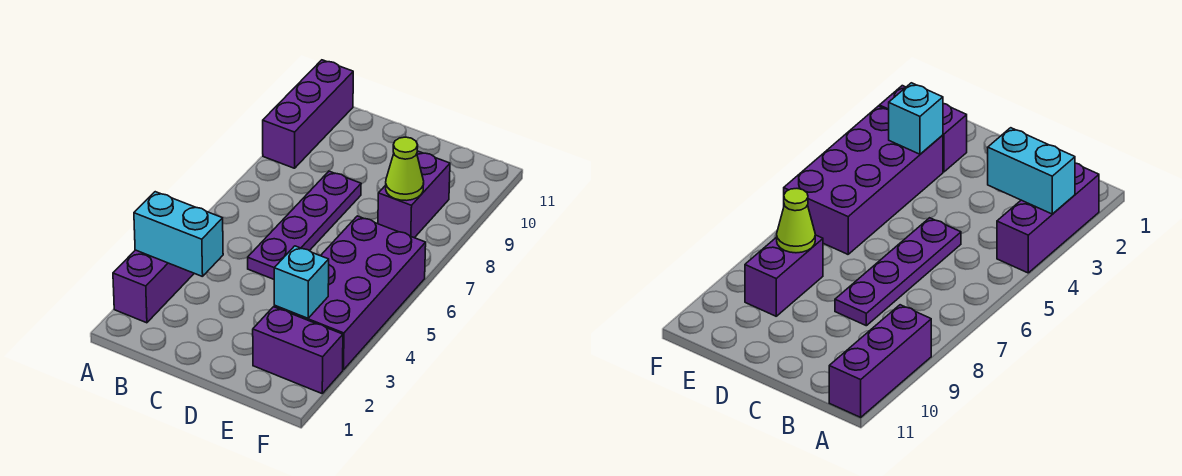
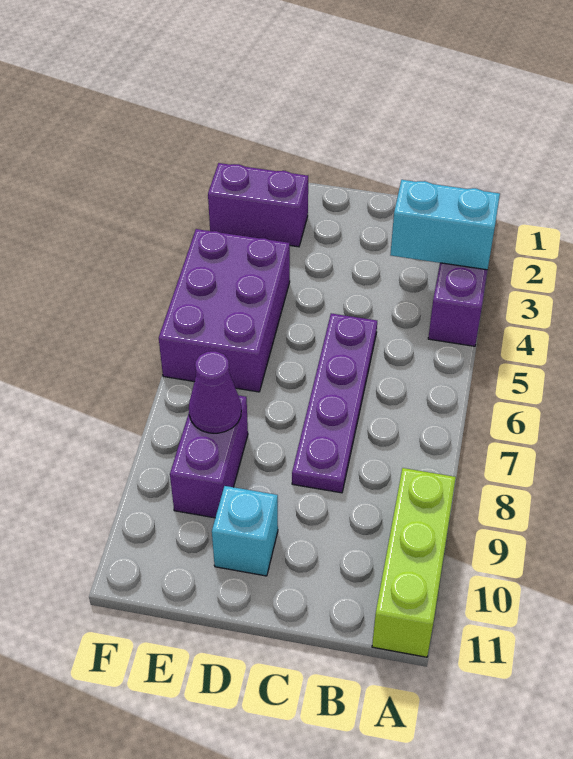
purple 1x3 brick [263,60,353,168] -> lime 1x3 brick [372,468,456,657]
purple 2x4 brick [274,216,426,370] -> purple 2x3 brick [159,229,290,392]
cyan 1x1 brick [274,246,329,318] -> cyan 1x1 brick moved to [212,486,278,576]
lime 1x1 cone [386,137,424,201] -> purple 1x1 cone [189,351,241,433]

